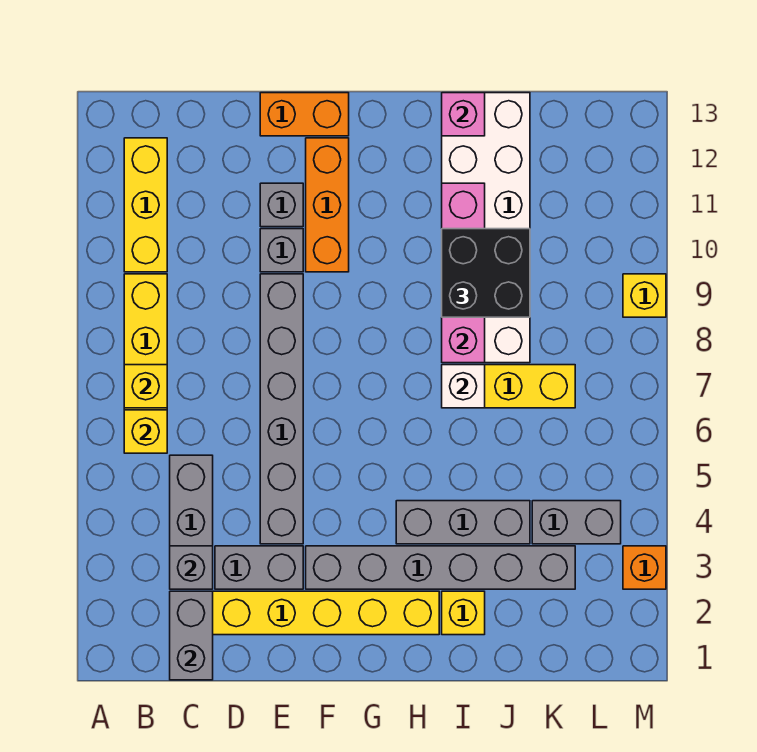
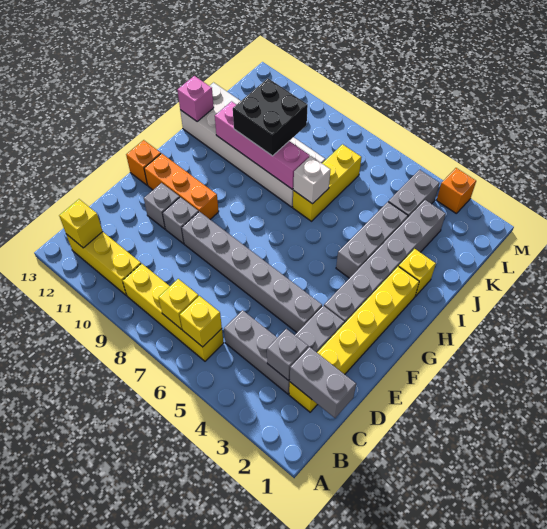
orange 1x2 brick [260,93,349,136] -> orange 1x1 brick [126,140,161,185]
yellow 1x1 brick [623,274,666,317] -> yellow 1x1 brick moved to [59,199,103,248]

